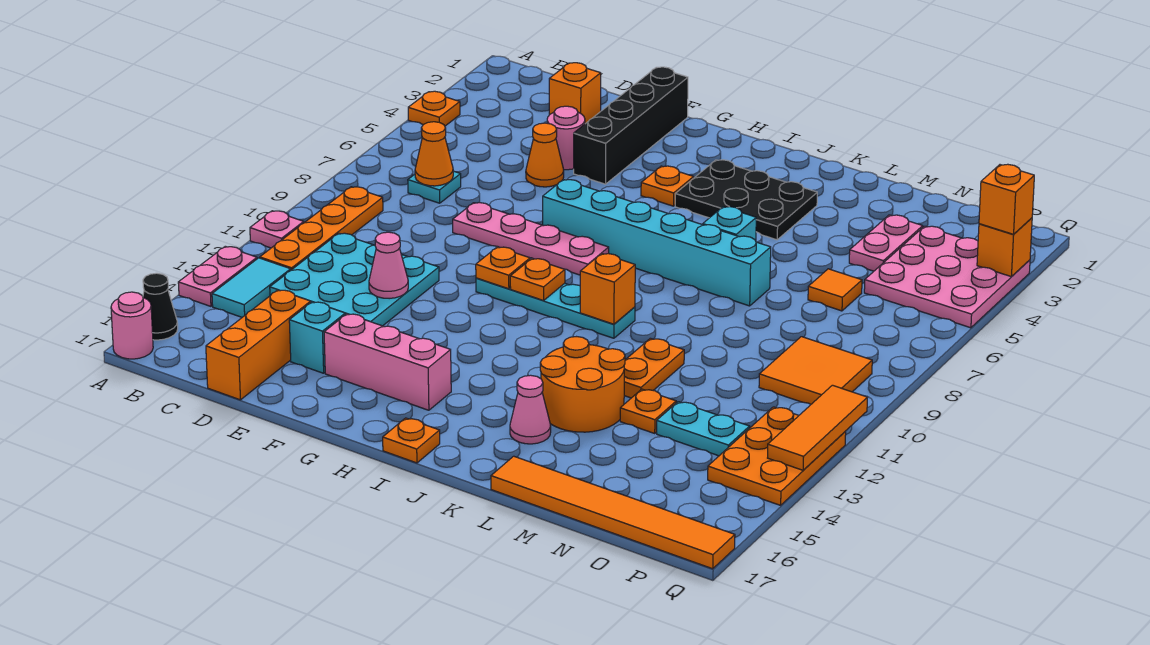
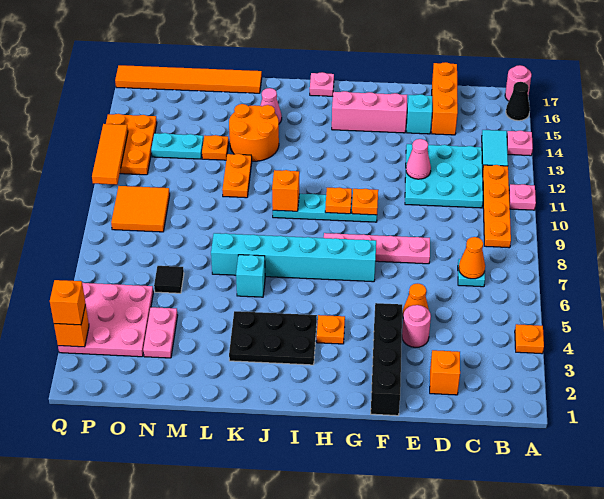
pink 1x2 plate [178,246,257,306] -> pink 1x1 plate [507,131,533,156]
orange 1x1 plate [383,418,440,463] -> pink 1x1 plate [310,72,334,96]
orange 1x1 tile [808,269,862,311] -> black 1x1 tile [154,266,184,293]

